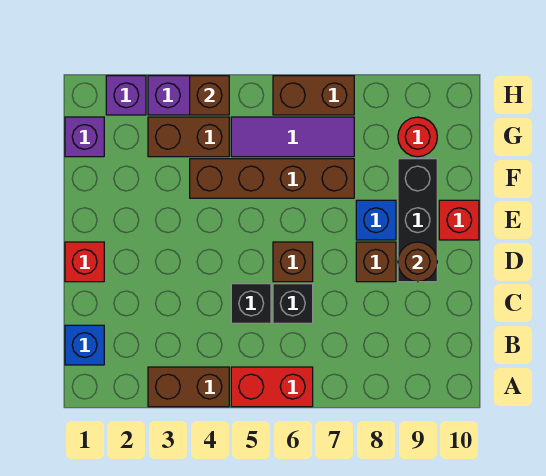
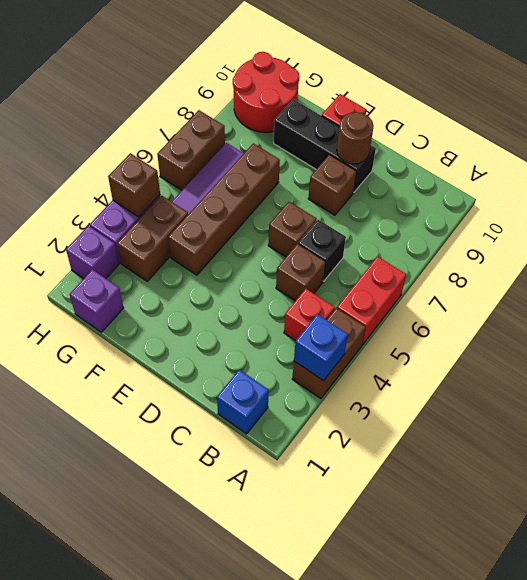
black 1x1 brick [231,284,271,323] -> brown 1x1 brick [276,244,325,301]
red 1x1 brick [65,242,104,282] -> red 1x1 brick moved to [284,289,335,341]
blue 1x1 brick [356,200,396,240] -> blue 1x1 brick moved to [294,314,348,381]
red 1x1 round brick [398,117,437,157] -> red 2x2 round brick [233,52,299,132]

